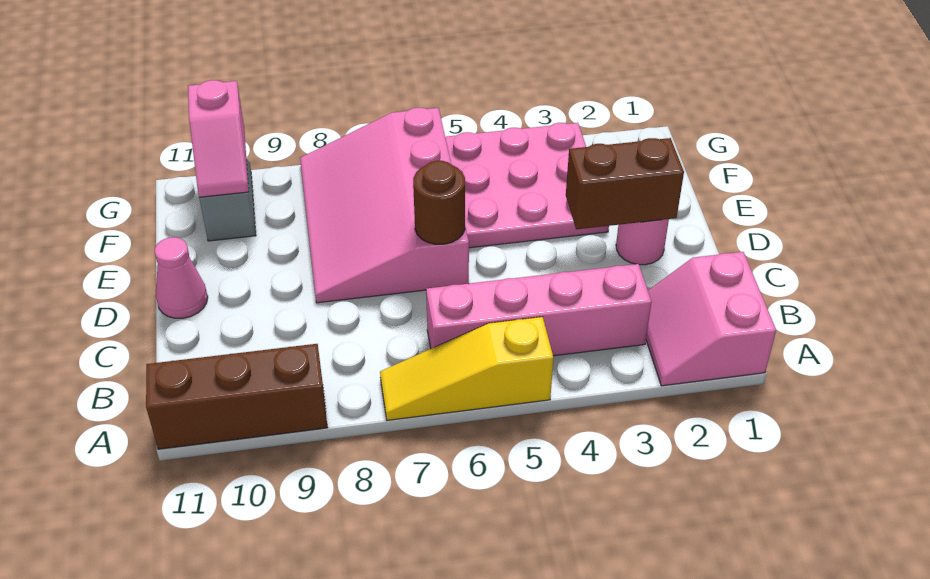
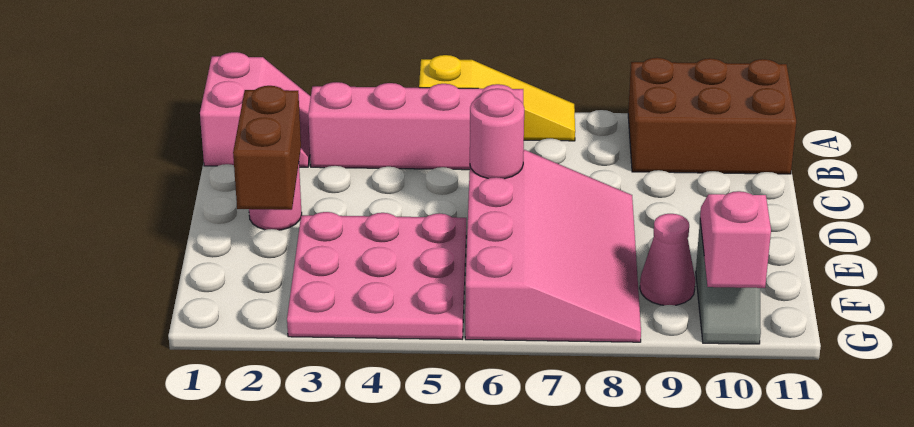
brown 1x3 brick [146,344,328,449] -> brown 2x3 brick [628,58,796,174]
brown 1x2 brick [566,138,684,229] -> brown 1x2 brick turned to [233,86,301,210]
brown 1x1 round brick [413,161,465,244] -> pink 1x1 round brick [470,89,524,179]
pink 1x1 cone [155,237,208,318] -> pink 1x1 cone moved to [640,214,695,305]

